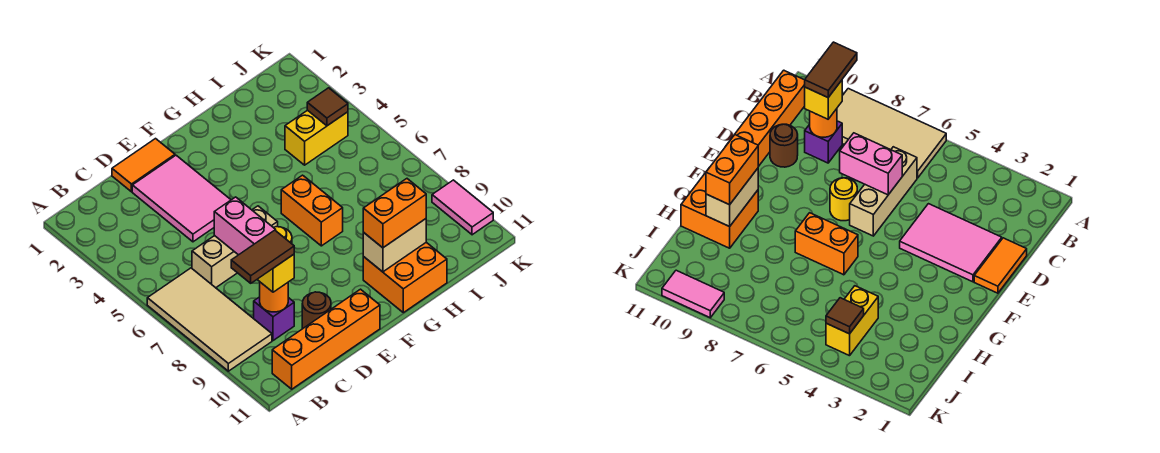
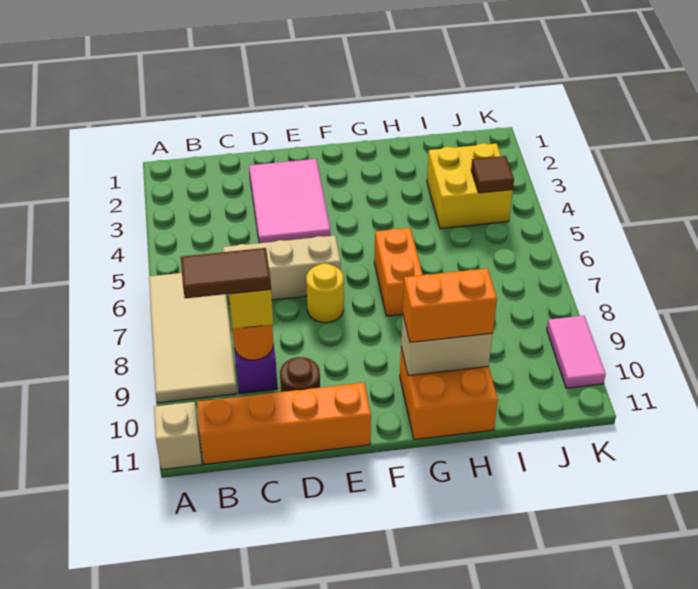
none -> tan 1x1 brick [154,402,202,470]
orange 1x2 tile [112,139,175,192] -> none
pink 1x2 brick [214,197,276,255] -> none
yellow 1x2 brick [285,110,348,165] -> yellow 2x2 brick [427,143,513,229]

